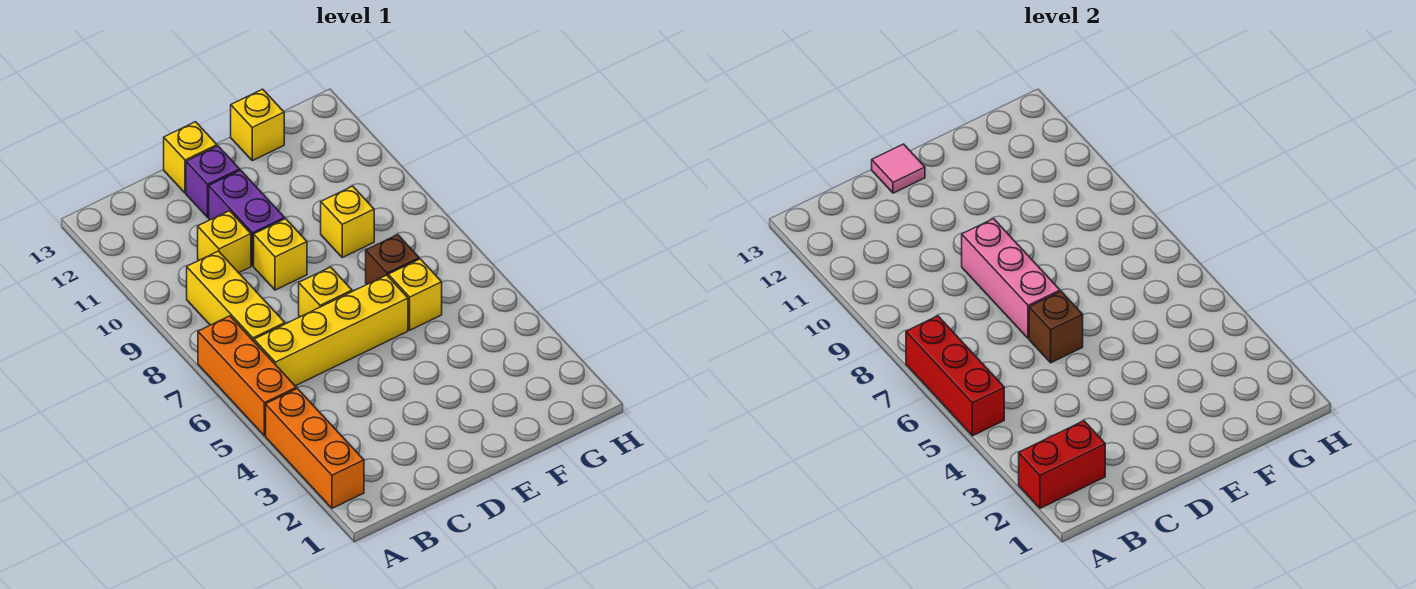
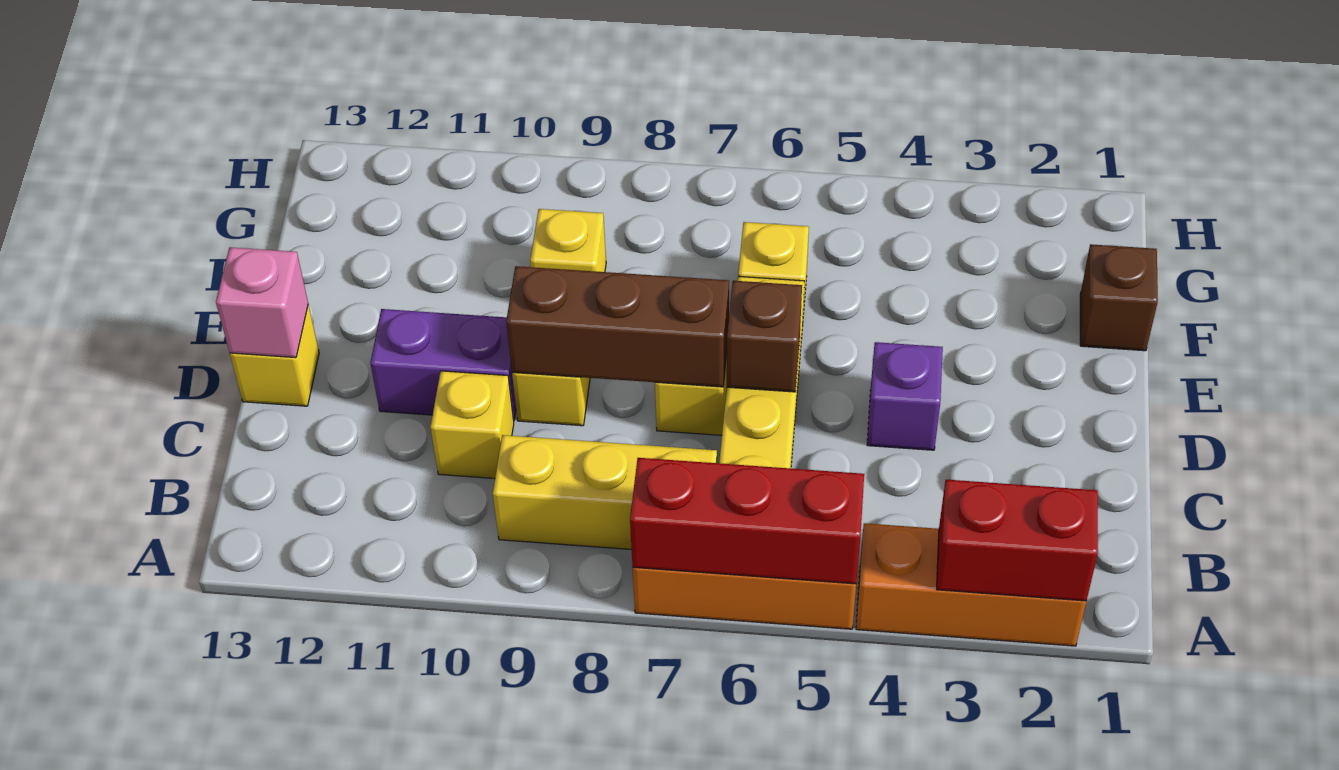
red 1x2 brick [1019,421,1105,508] -> red 1x2 brick turned to [937,480,1098,601]
pink 1x3 brick [962,219,1060,339] -> brown 1x3 brick [506,266,729,387]
purple 1x1 brick [186,146,240,217] -> purple 1x1 brick moved to [867,342,943,450]
pink 1x1 tile [872,144,925,193] -> pink 1x1 brick [216,247,308,358]
brown 1x1 brick [366,235,419,284] -> brown 1x1 brick moved to [1080,244,1158,351]
yellow 1x1 brick [231,89,284,161] -> none

